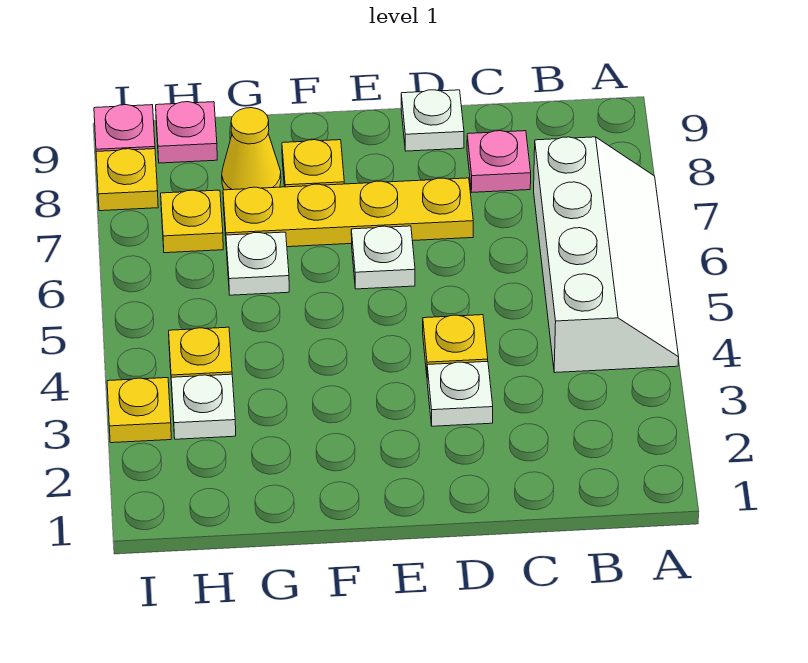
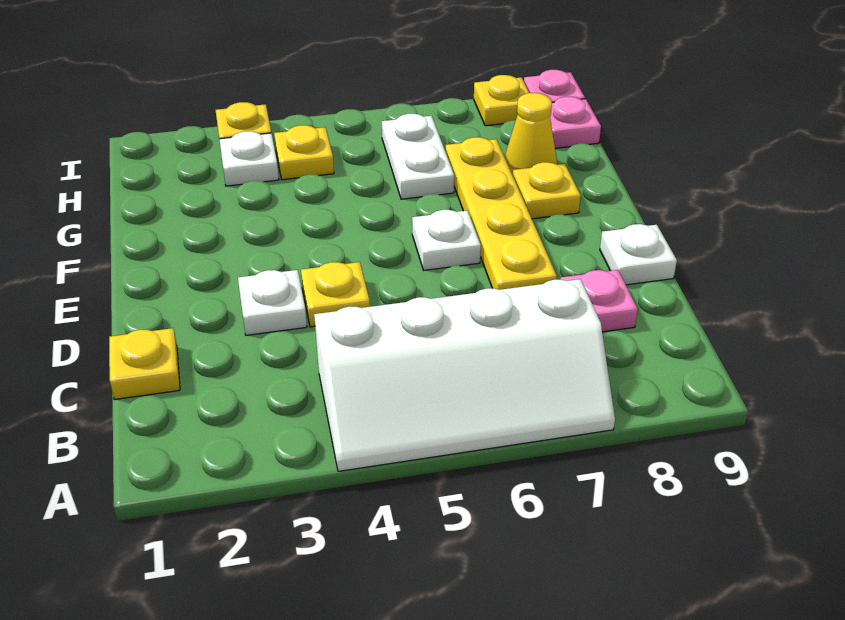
white 1x1 plate [226,232,289,295] -> white 1x2 plate [382,114,454,199]
yellow 1x1 plate [161,190,223,253] -> yellow 1x1 plate moved to [109,328,180,400]

